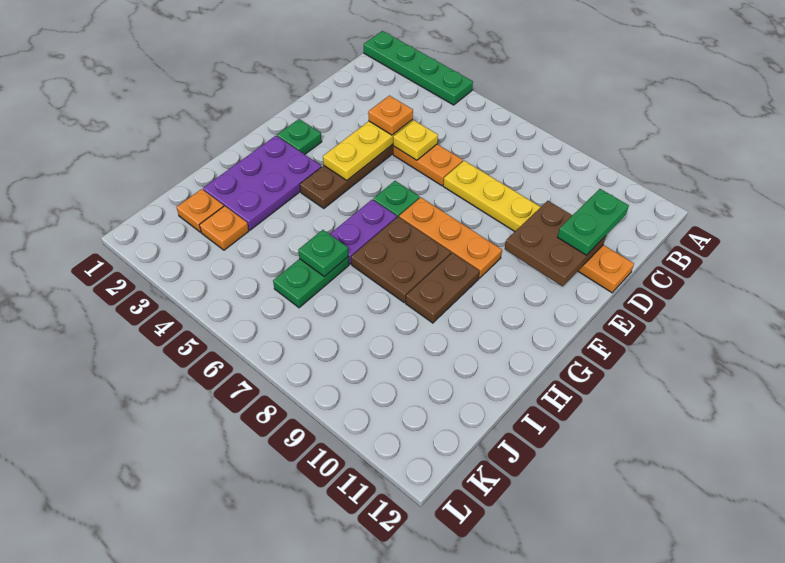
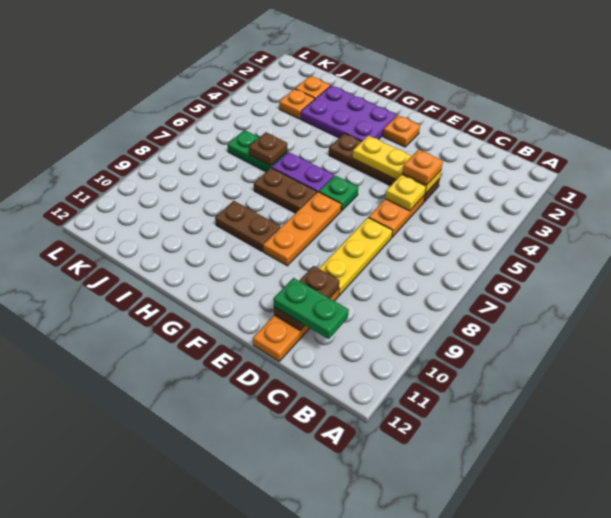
green 1x4 plate [364,31,473,105] -> none
brown 2x2 plate [505,201,606,286] -> brown 1x2 plate [274,266,339,330]
green 1x1 plate [277,119,322,154] -> orange 1x1 plate [383,115,420,147]
brown 2x2 plate [351,217,451,303] -> brown 1x2 plate [254,168,317,213]
green 1x1 plate [298,230,348,277] -> brown 1x1 plate [249,132,287,166]

